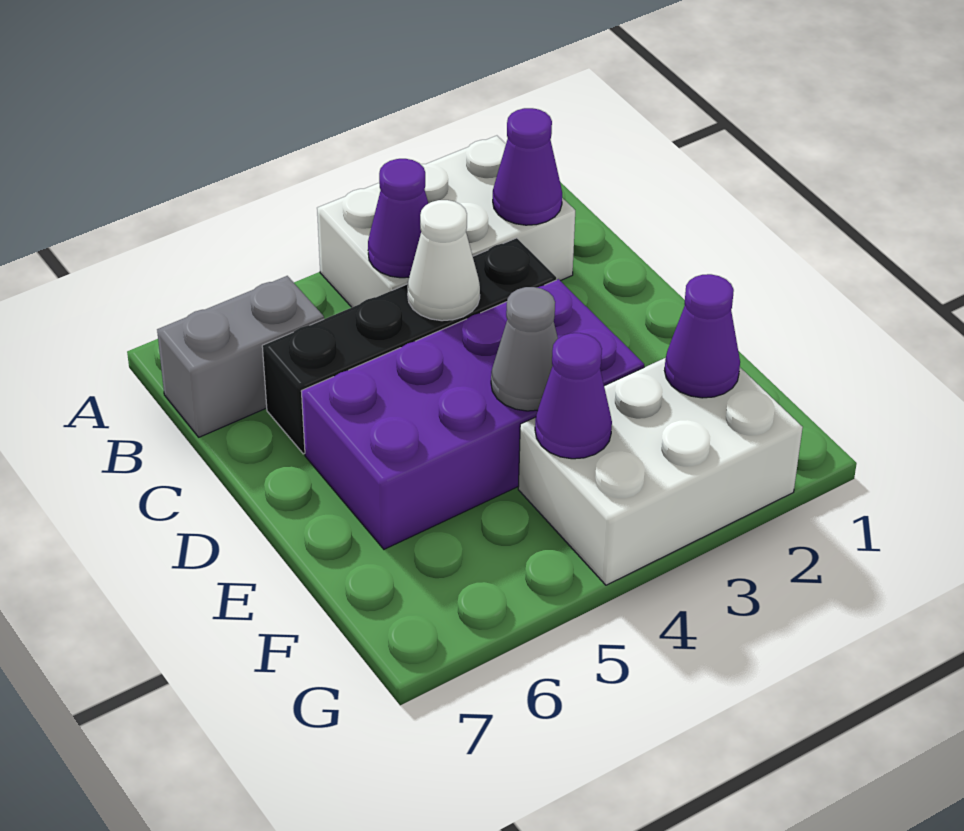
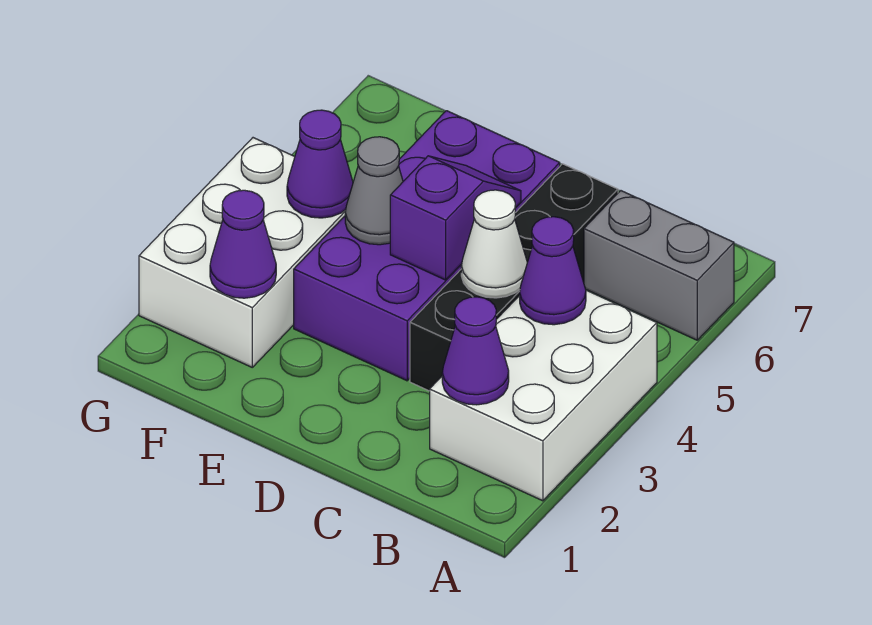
grey 1x2 brick [157,276,324,437] -> grey 1x2 brick turned to [584,191,734,340]
none -> purple 1x2 slope [390,156,521,280]

